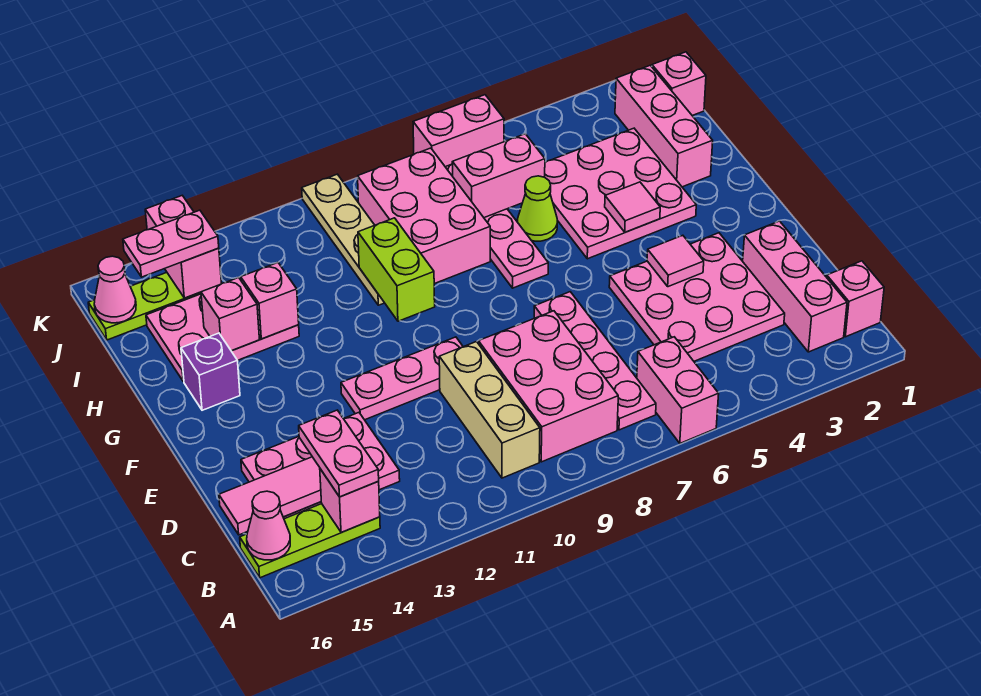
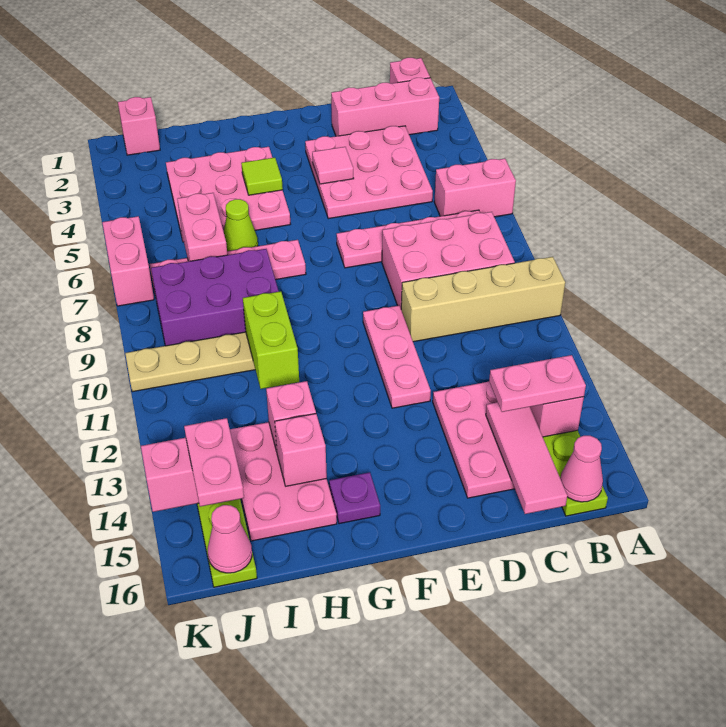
tan 1x3 brick [439,341,540,478] -> tan 1x4 brick [401,257,565,342]
pink 1x1 tile [605,182,660,232] -> lime 1x1 tile [241,158,283,195]
lime 1x2 brick [358,218,435,321] -> lime 1x2 brick turned to [243,291,299,389]
purple 1x1 brick [181,333,240,410] -> purple 1x1 plate [329,472,380,524]
pink 1x3 brick [615,65,713,187] -> none
pink 2x3 brick [358,148,490,284] -> purple 2x3 brick [151,249,279,346]

